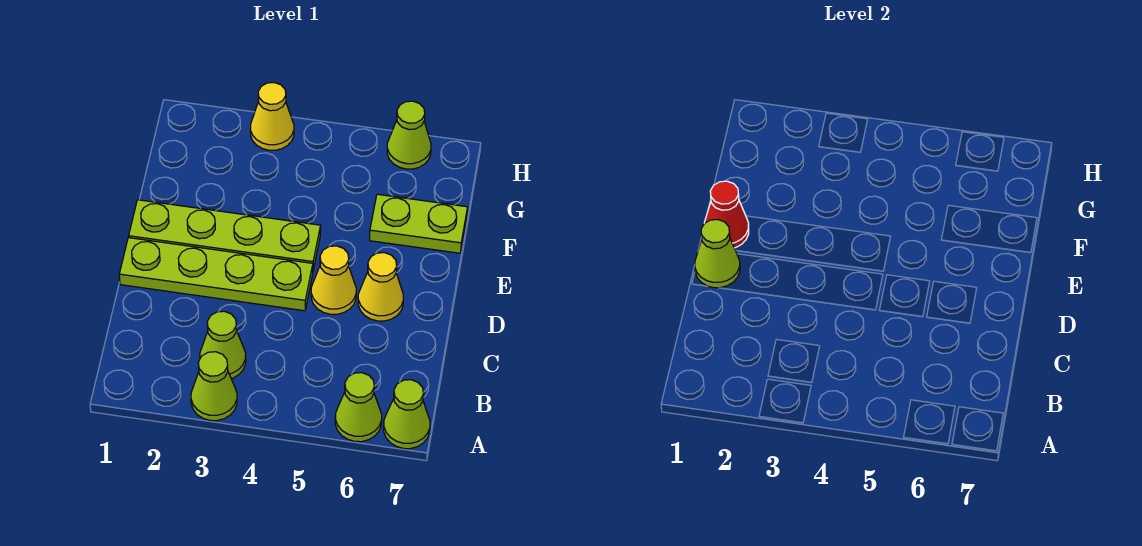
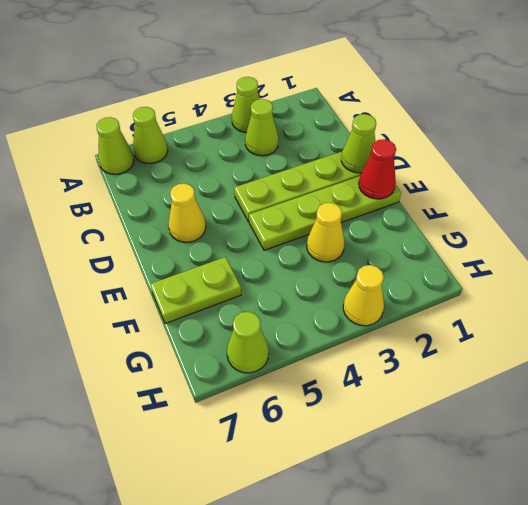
yellow 1x1 cone [311,246,356,314] -> yellow 1x1 cone moved to [307,203,345,262]

